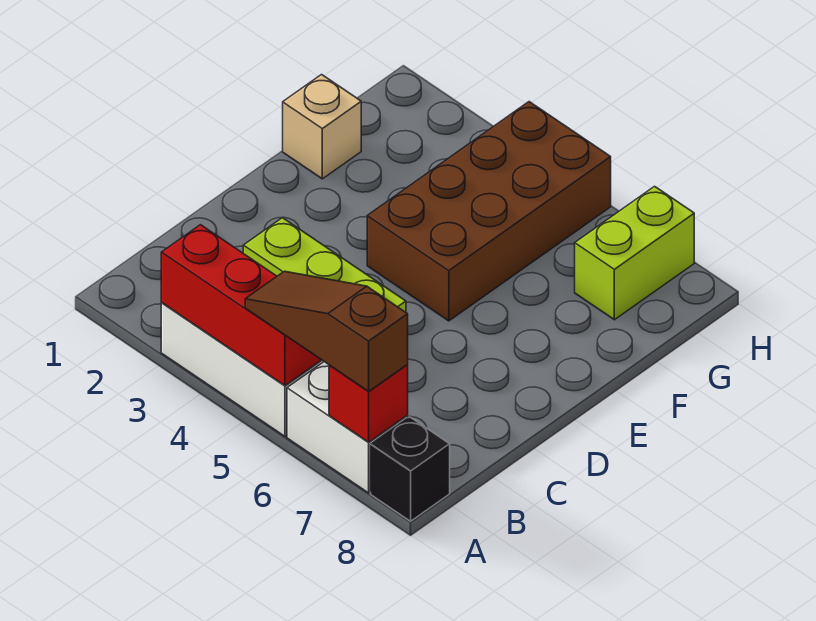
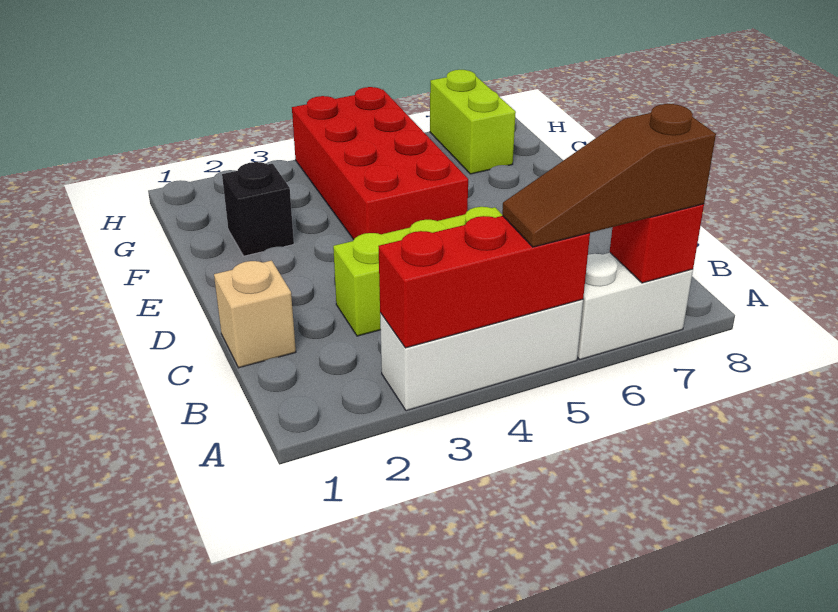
black 1x1 brick [371,417,450,521] -> black 1x1 brick moved to [222,162,294,256]
brown 2x4 brick [367,102,611,321] -> red 2x4 brick [292,87,468,239]
tan 1x1 brick [283,75,361,179] -> tan 1x1 brick moved to [214,261,296,368]

